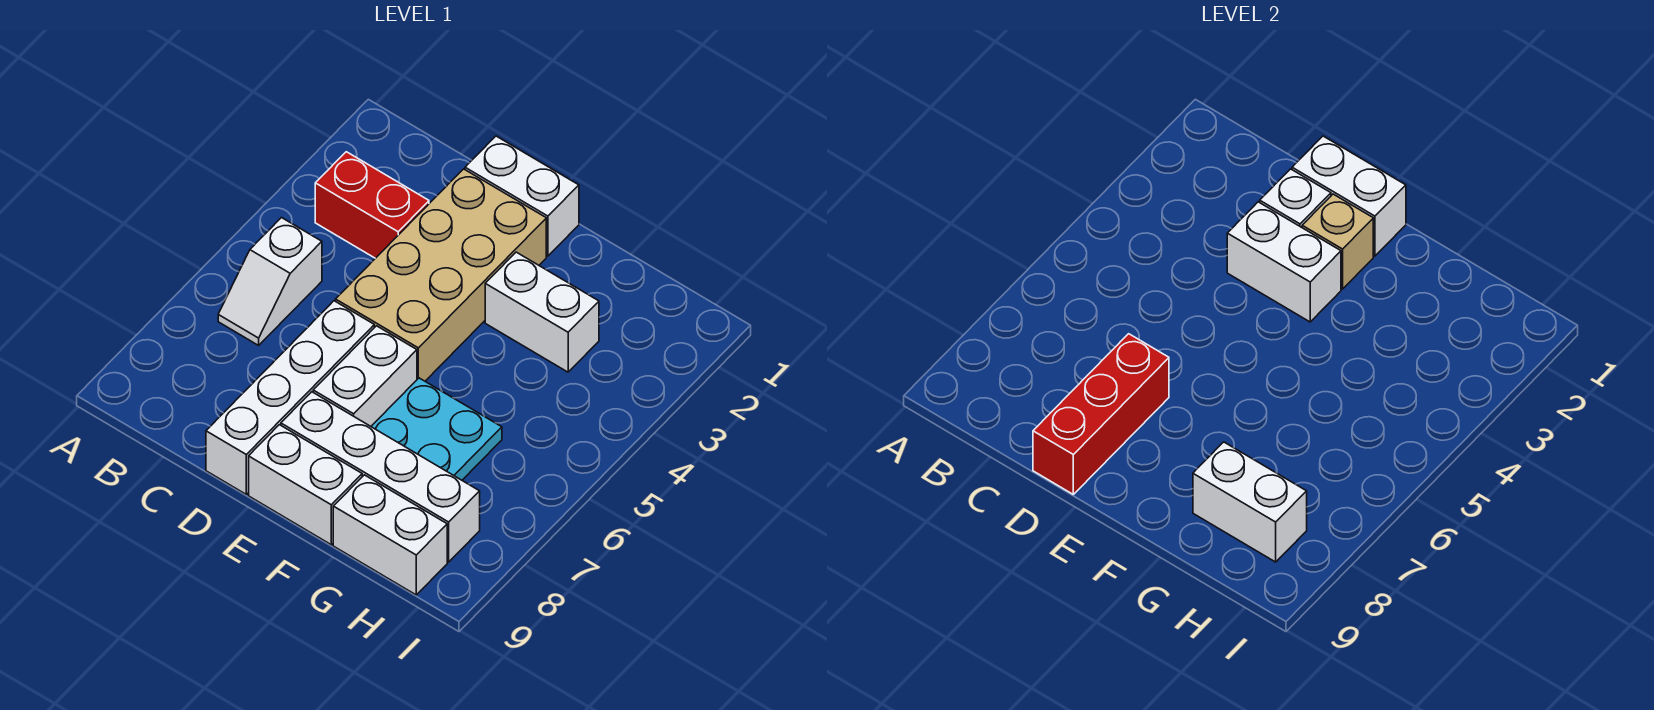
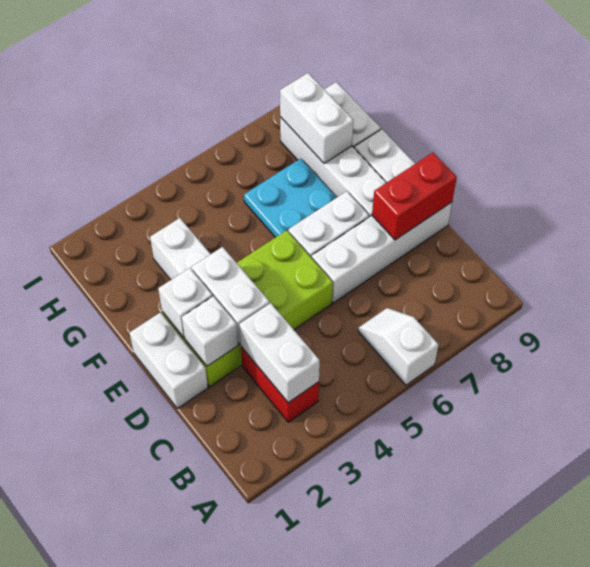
white 1x2 slope [218,218,322,345] -> white 1x2 slope turned to [358,308,438,385]
white 1x2 brick [1292,136,1406,256] -> white 1x2 brick moved to [239,303,320,403]
tan 2x4 brick [336,169,546,381] -> lime 2x4 brick [162,230,333,387]
red 1x3 brick [1033,334,1169,494] -> red 1x2 brick [372,153,457,240]
tan 1x1 brick [1302,194,1373,289] -> white 1x1 brick [158,268,213,337]

